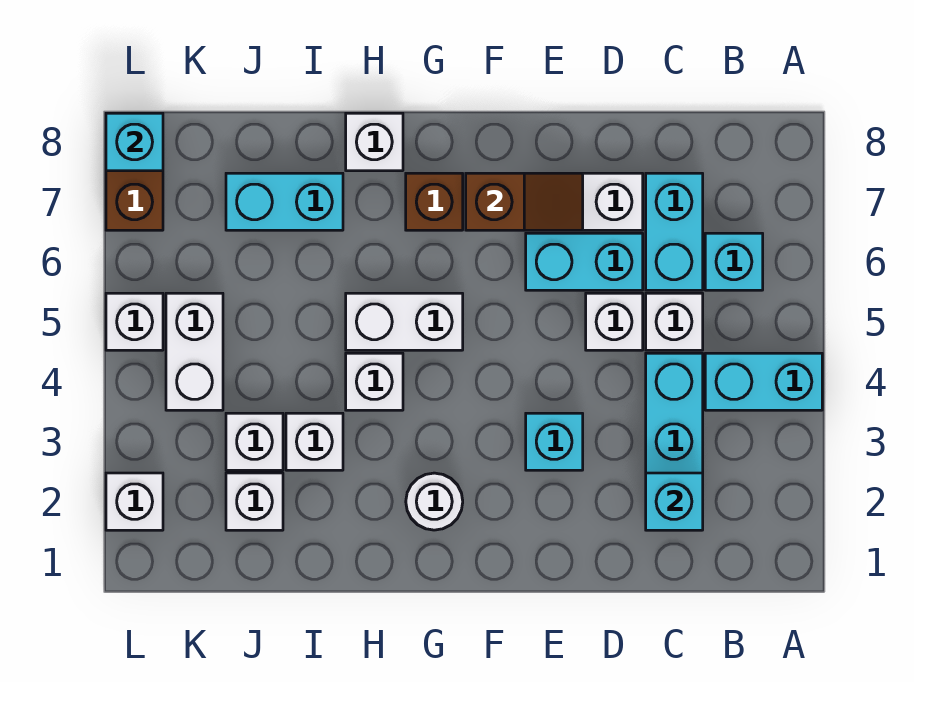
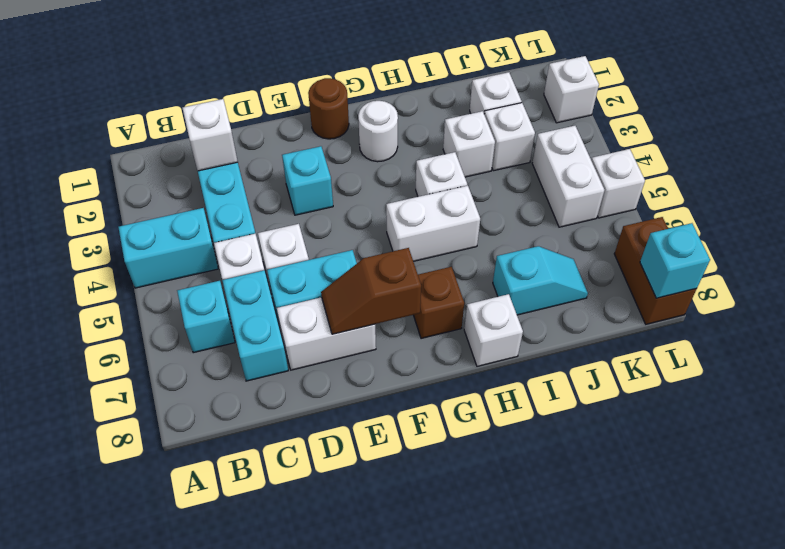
cyan 1x1 brick [646,473,703,530] -> white 1x1 brick [183,99,238,171]
none -> brown 1x1 round brick [308,78,349,139]
cyan 1x2 brick [226,173,343,230] -> cyan 1x2 slope [493,246,588,315]

